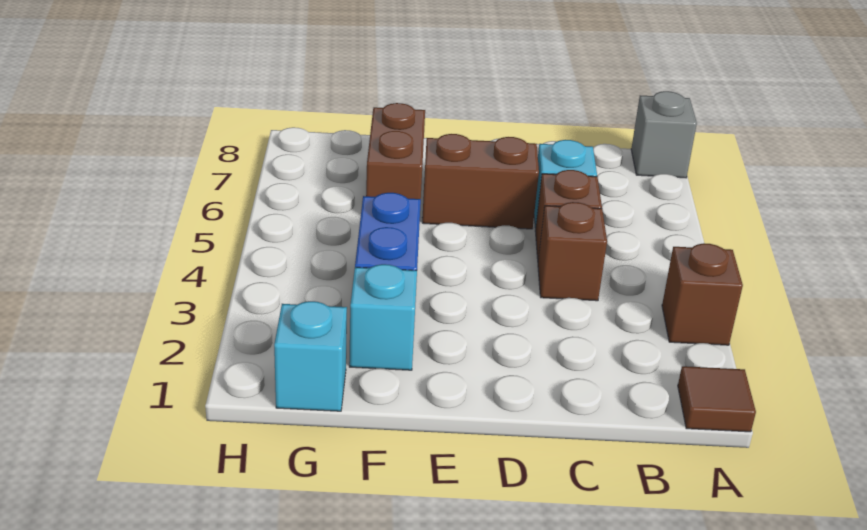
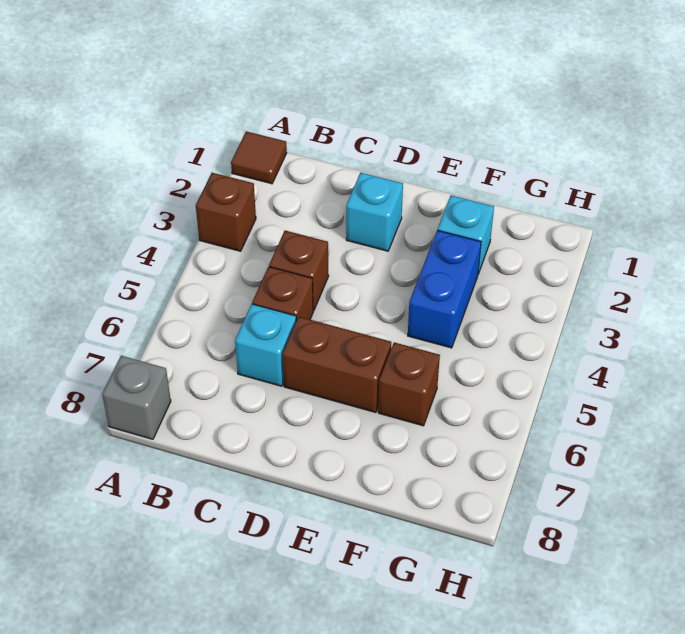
brown 1x2 brick [366,103,425,199] -> brown 1x1 brick [378,342,440,426]
cyan 1x1 brick [274,301,347,411] -> cyan 1x1 brick moved to [346,173,403,251]

